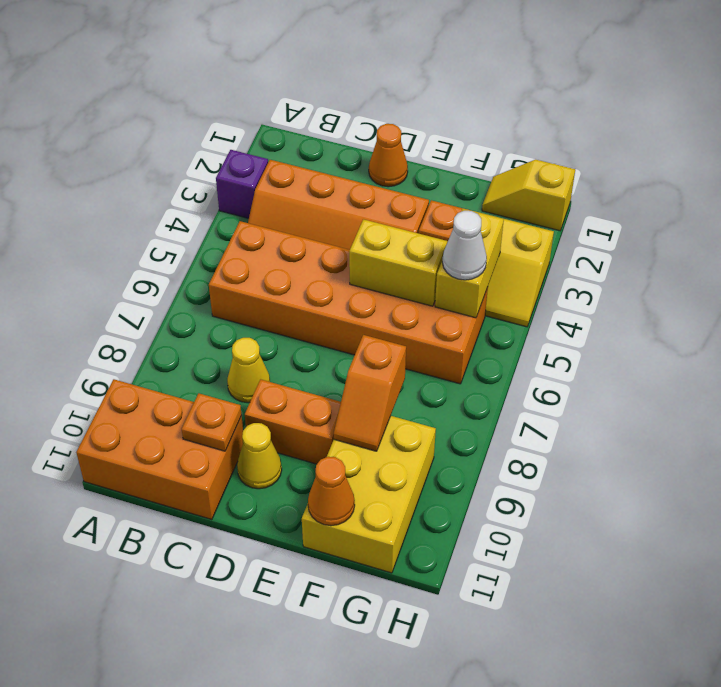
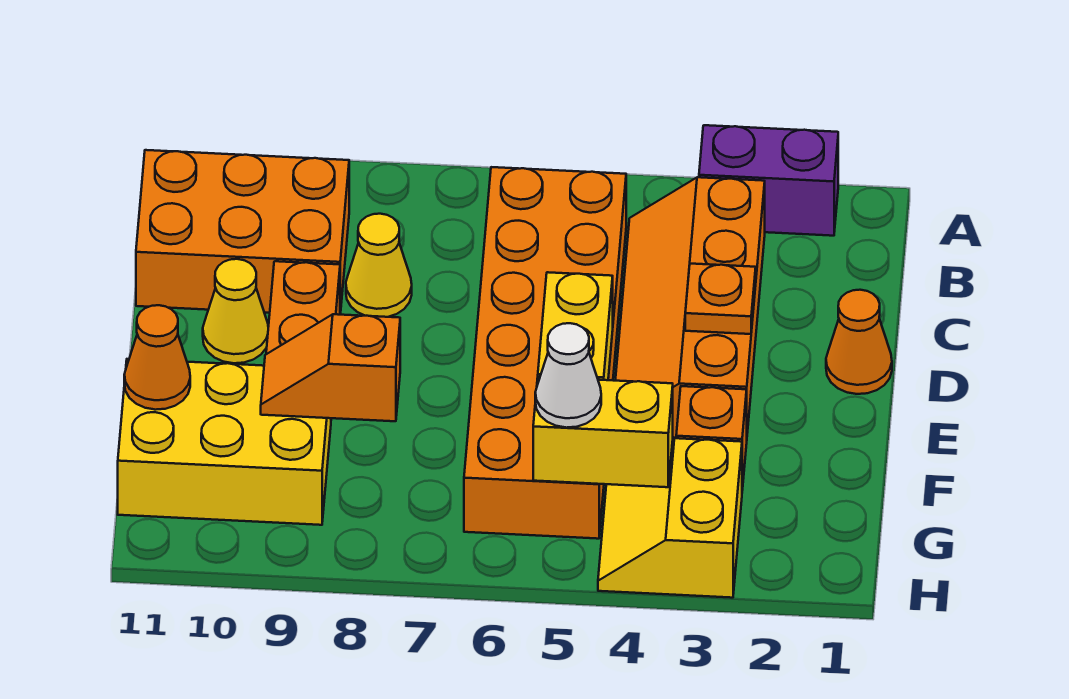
purple 1x1 brick [216,150,268,218] -> purple 1x2 brick [699,125,838,236]
orange 2x3 brick [76,379,243,520] -> orange 2x3 brick turned to [136,150,349,314]
orange 1x1 plate [182,393,242,451] -> orange 1x1 plate moved to [685,264,756,334]
yellow 1x2 slope [482,160,575,231] -> none

